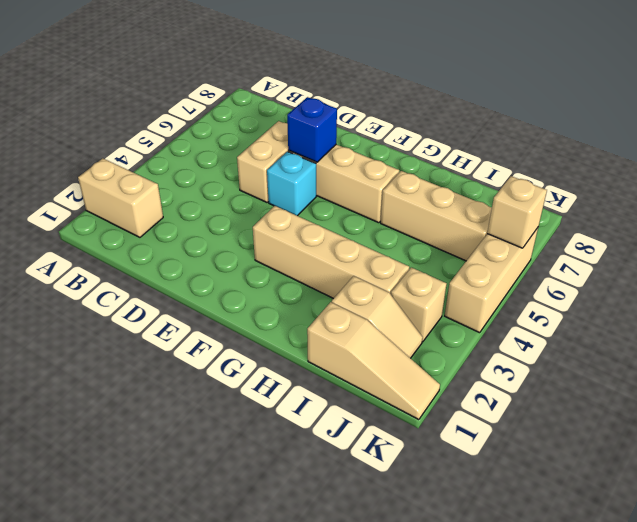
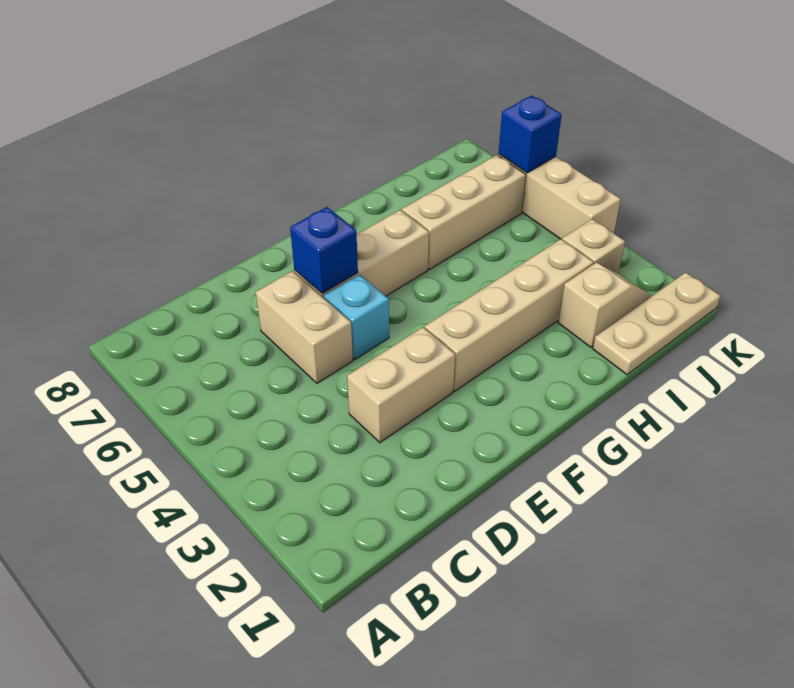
tan 1x2 brick [78,158,163,237] -> tan 1x2 brick moved to [347,327,455,443]
tan 1x3 slope [307,302,440,420] -> tan 1x3 plate [593,272,720,375]
tan 1x1 brick [487,176,547,248] -> blue 1x1 brick [498,96,562,173]

